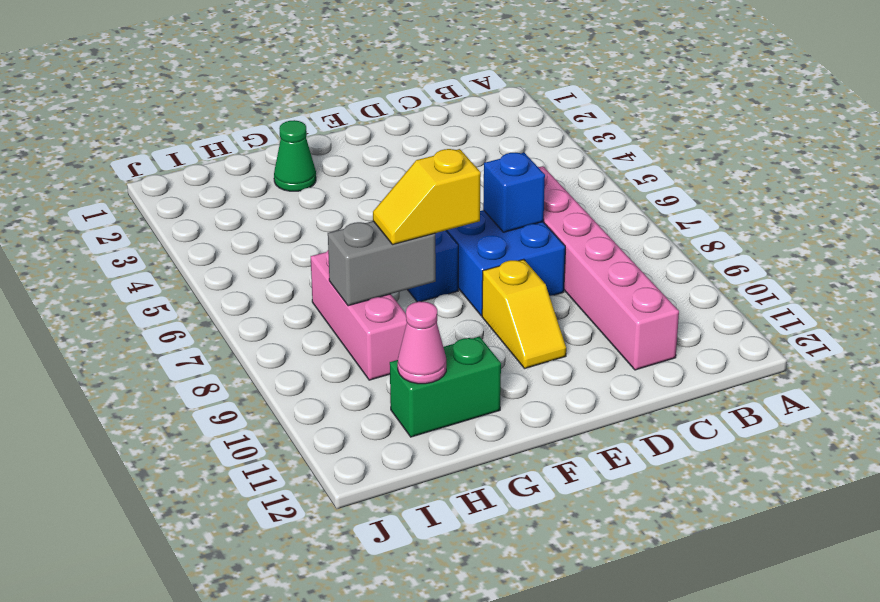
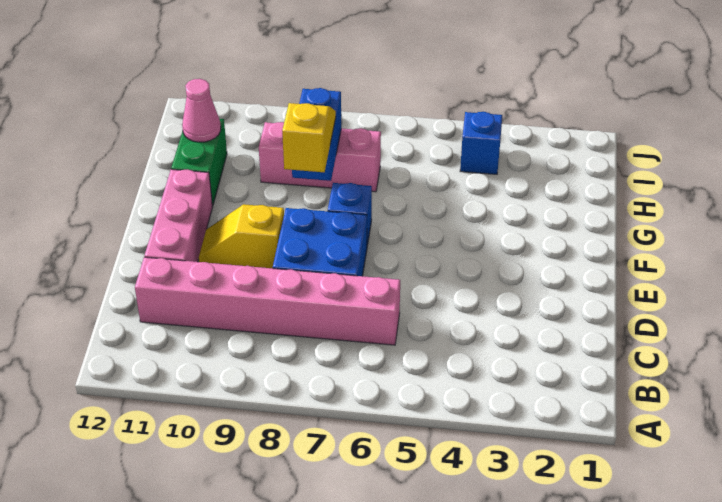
blue 1x1 brick [483,153,545,232] -> blue 1x1 brick moved to [460,112,502,174]
none -> pink 1x3 brick [144,169,213,262]
green 1x1 cone [274,120,316,191] -> none
grey 1x2 brick [328,221,436,306] -> blue 1x2 brick [292,88,341,181]

